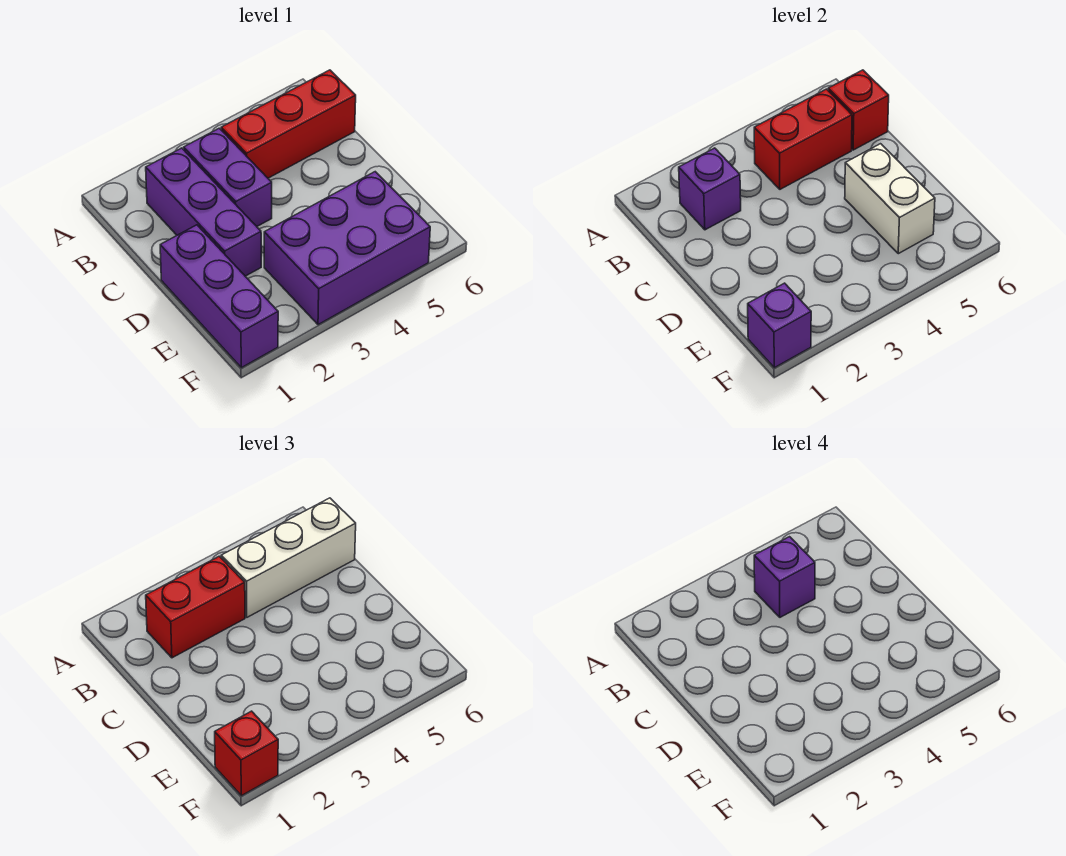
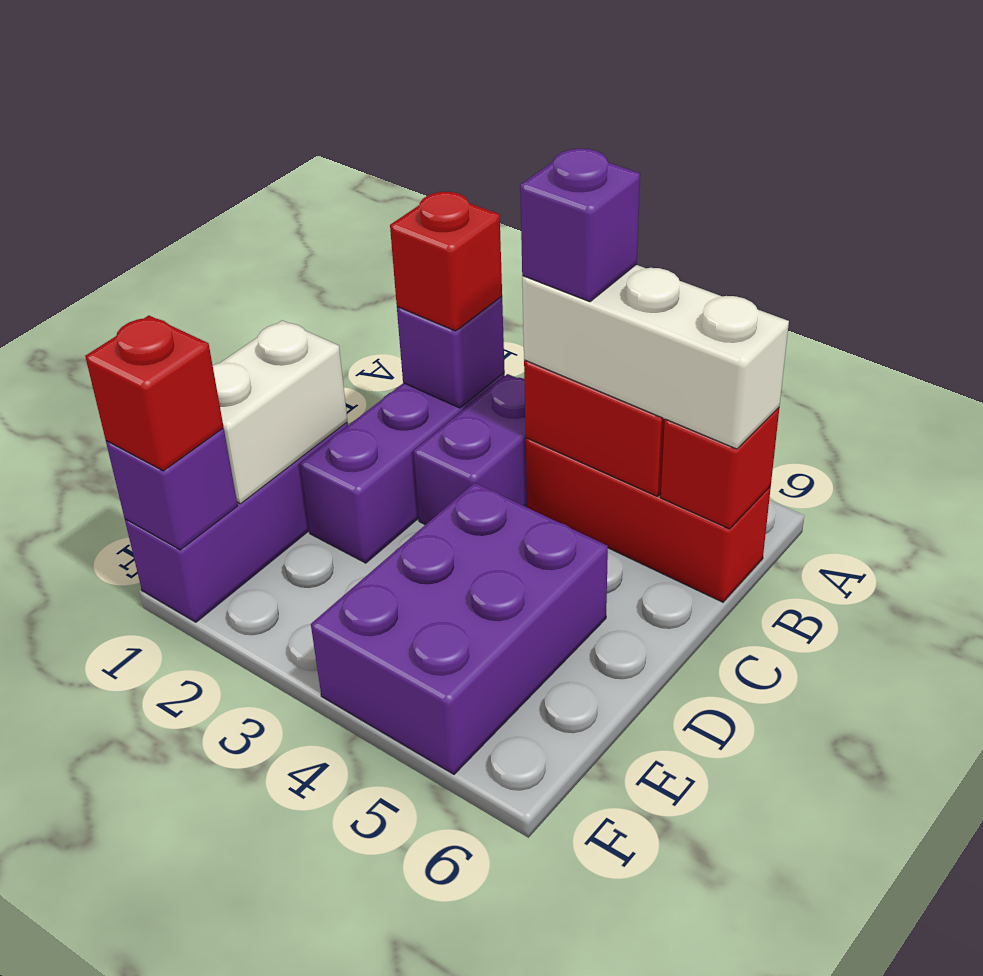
red 1x2 brick [146,556,245,658] -> red 1x1 brick [390,192,502,331]
white 1x2 brick [845,144,935,254] -> white 1x2 brick moved to [213,320,348,504]
purple 2x3 brick [264,172,430,325] -> purple 2x3 brick turned to [311,483,608,774]

